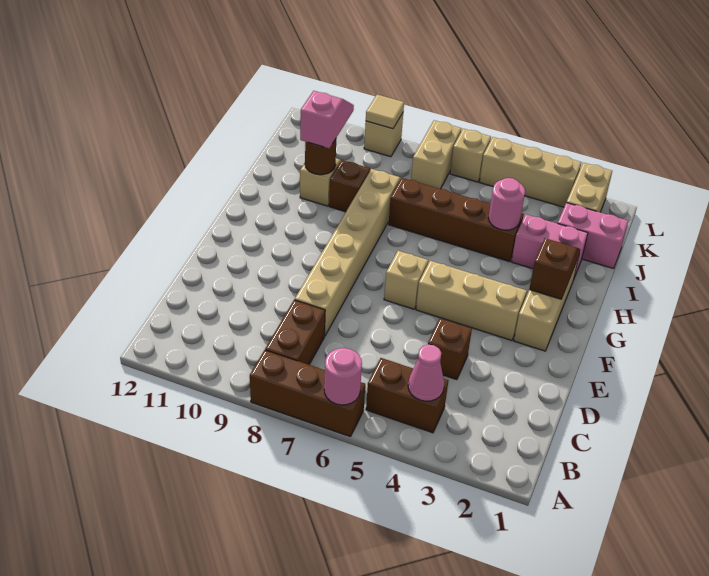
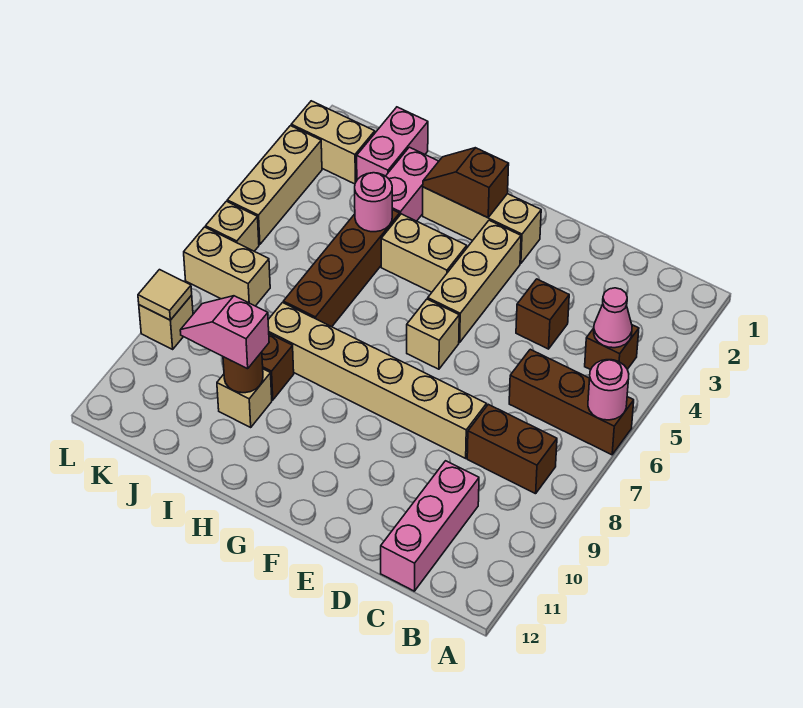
brown 1x3 brick [250,350,365,437] -> brown 1x3 brick turned to [509,349,634,455]
brown 1x2 brick [366,358,448,433] -> brown 1x1 brick [585,325,639,370]
none -> pink 1x3 brick [381,461,479,591]
none -> tan 1x2 brick [381,214,467,292]

